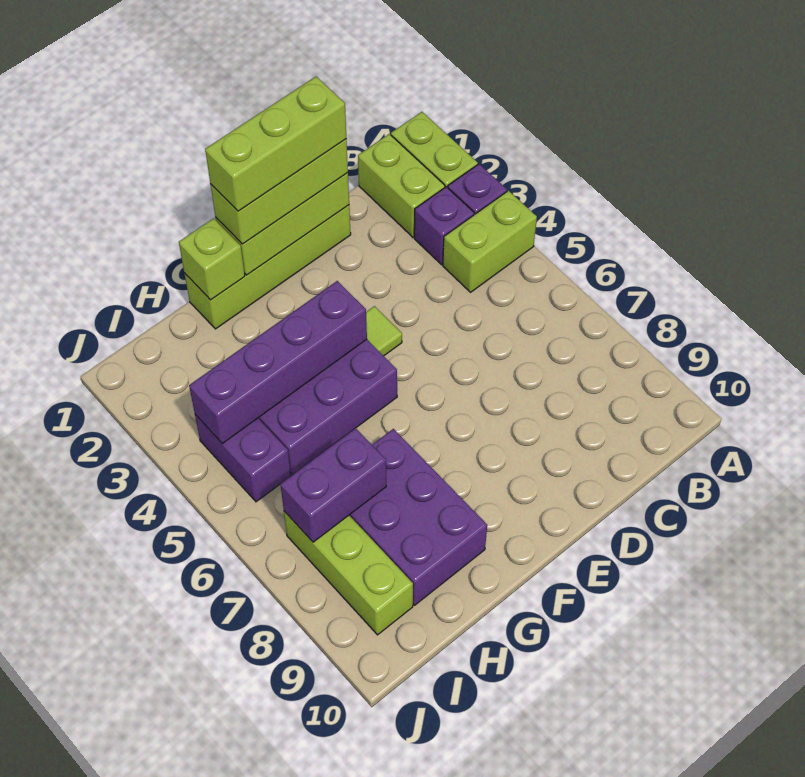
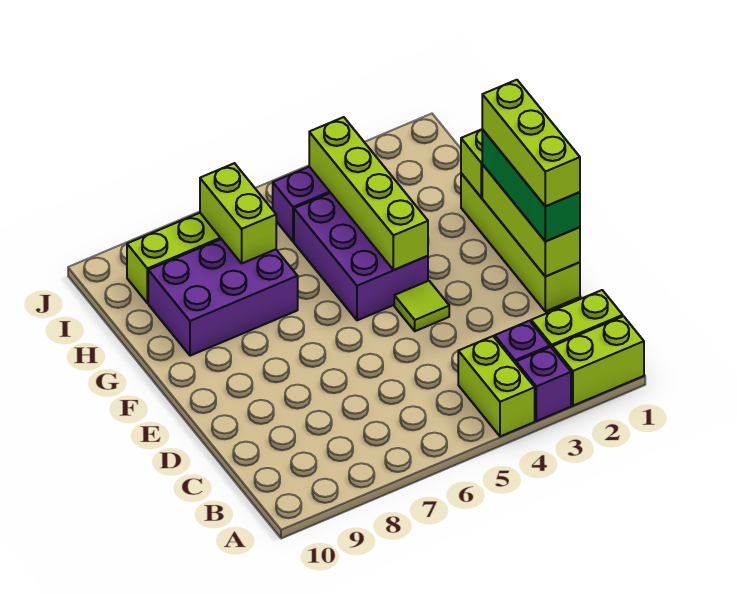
lime 1x3 brick [210,139,348,244] -> green 1x3 brick [482,130,580,241]
purple 1x4 brick [189,281,367,444] -> lime 1x4 brick [309,117,428,270]
purple 1x2 brick [280,428,386,542] -> lime 1x2 brick [200,163,276,263]

